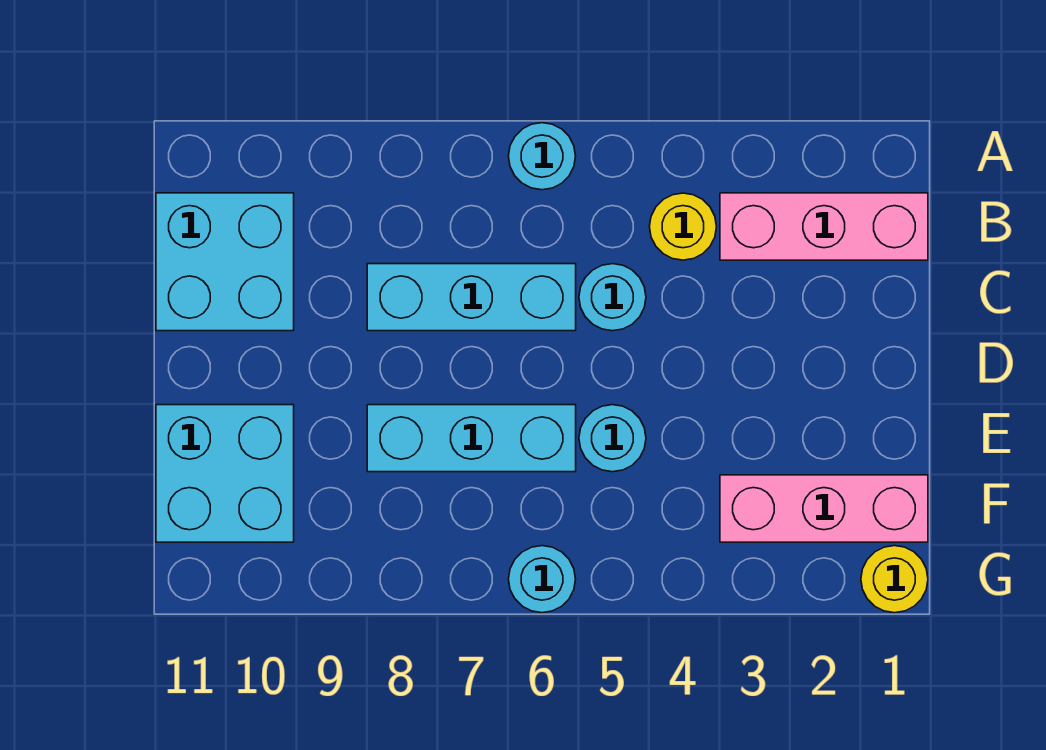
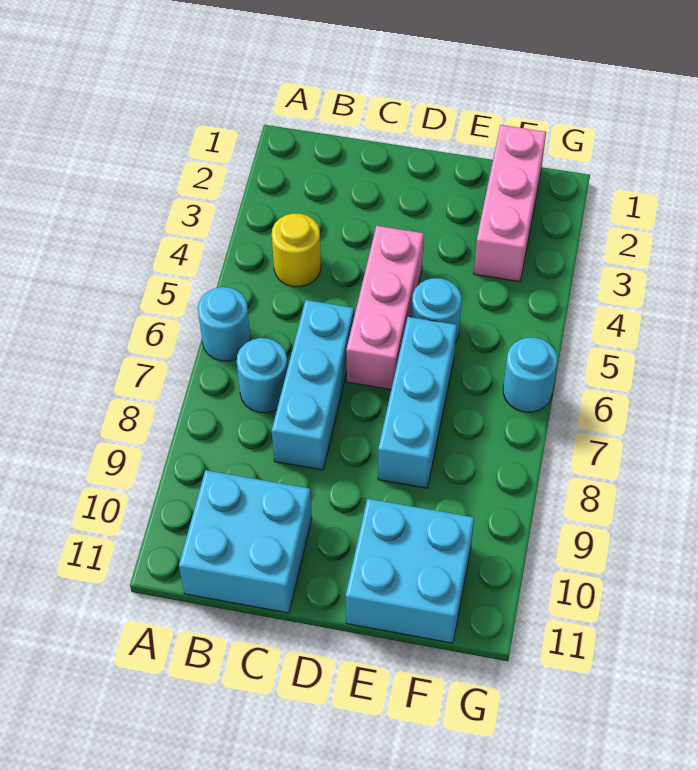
pink 1x3 brick [720,193,928,260] -> pink 1x3 brick moved to [346,226,424,390]
cyan 1x1 round brick [579,264,646,331] -> cyan 1x1 round brick moved to [237,338,288,413]
yellow 1x1 round brick [861,546,928,613] -> none

